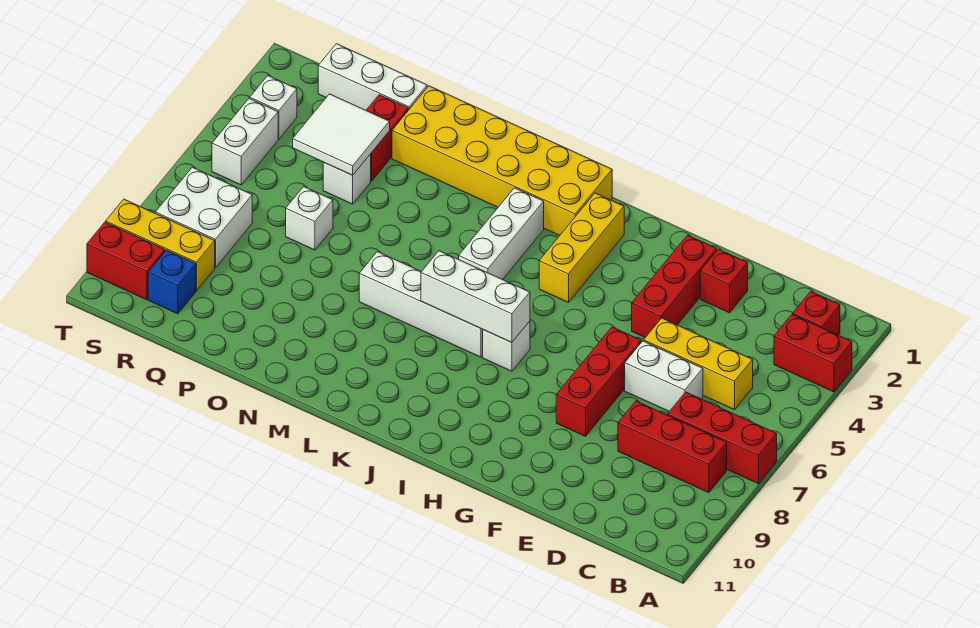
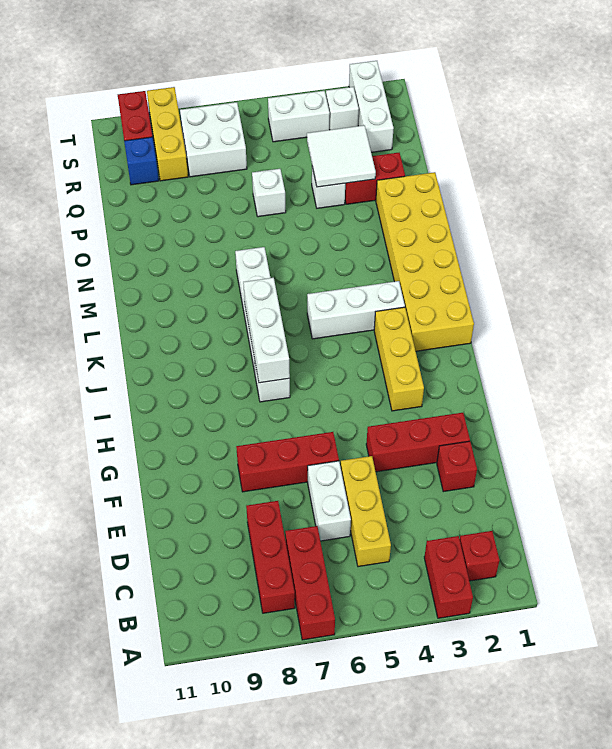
yellow 1x3 brick [539,193,624,303] -> yellow 1x3 brick turned to [374,307,424,411]
white 1x3 brick [318,44,427,110] -> white 1x3 brick moved to [349,61,394,152]

